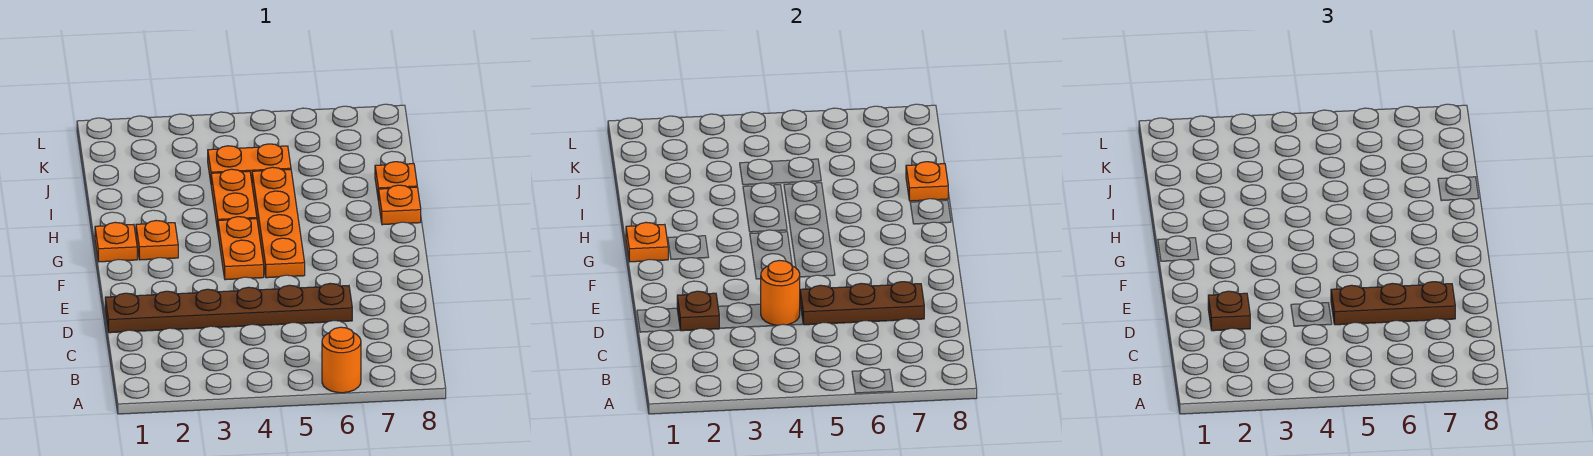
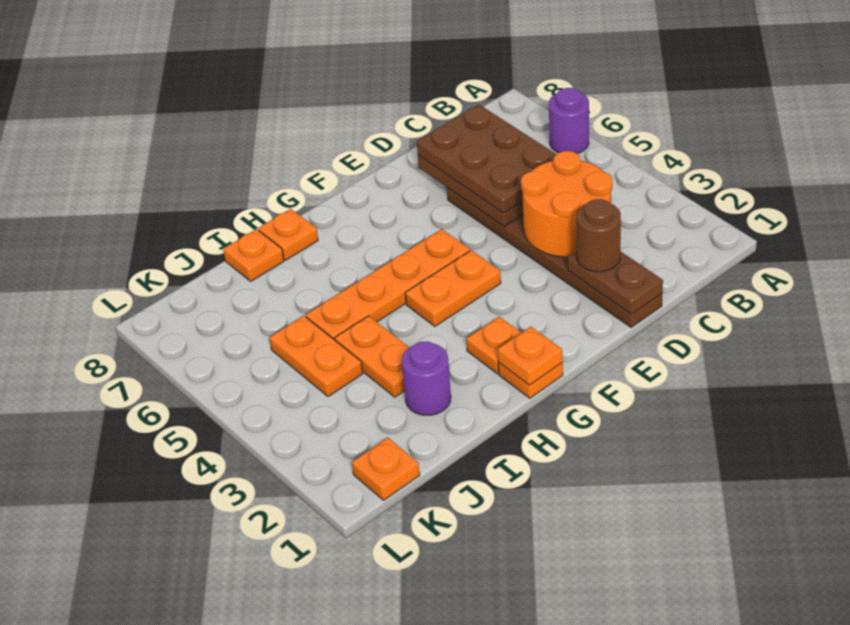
orange 1x1 round brick [322,327,361,393] -> purple 1x1 round brick [549,88,589,154]
brown 1x1 plate [677,291,719,331] -> brown 1x2 plate [568,251,663,314]
brown 1x1 plate [1208,291,1250,331] -> brown 1x1 round brick [577,199,621,272]
orange 1x1 round brick [761,260,800,325] -> orange 2x2 round brick [521,151,612,257]
brown 1x3 plate [1331,282,1455,325] -> brown 2x3 plate [417,105,556,213]
orange 1x2 plate [211,169,257,230] -> orange 1x2 plate turned to [335,316,409,397]
none -> purple 1x1 round brick [402,341,451,415]
orange 1x1 plate [906,162,948,201] -> orange 1x1 plate moved to [352,438,420,500]

